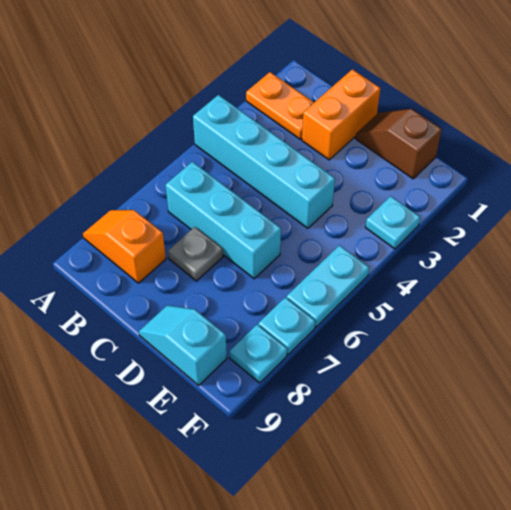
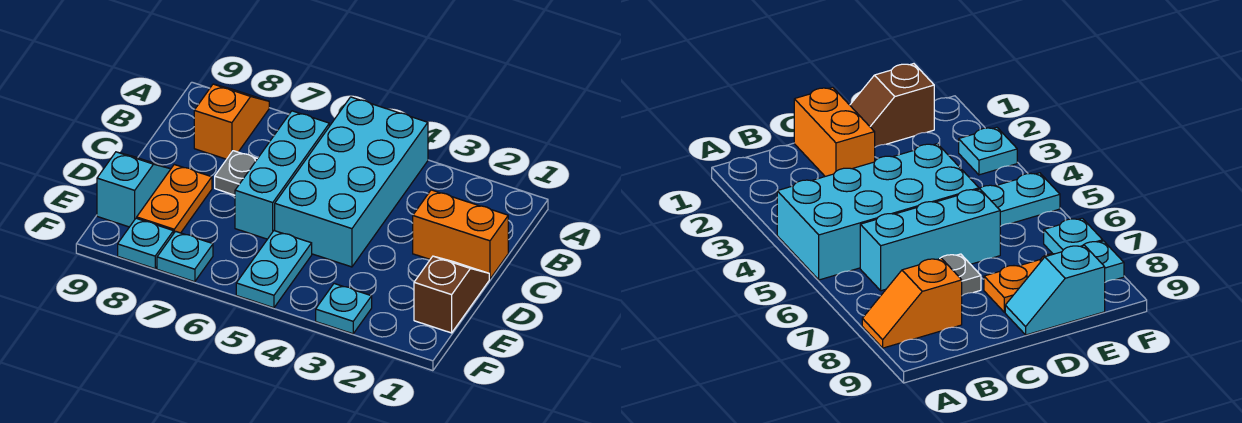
orange 1x2 plate [246,72,314,139] -> orange 1x2 plate moved to [137,165,212,234]
cyan 1x4 brick [193,95,335,228] -> cyan 2x4 brick [275,97,428,267]
cyan 1x2 plate [287,245,369,327] -> cyan 1x2 plate turned to [236,231,312,308]

